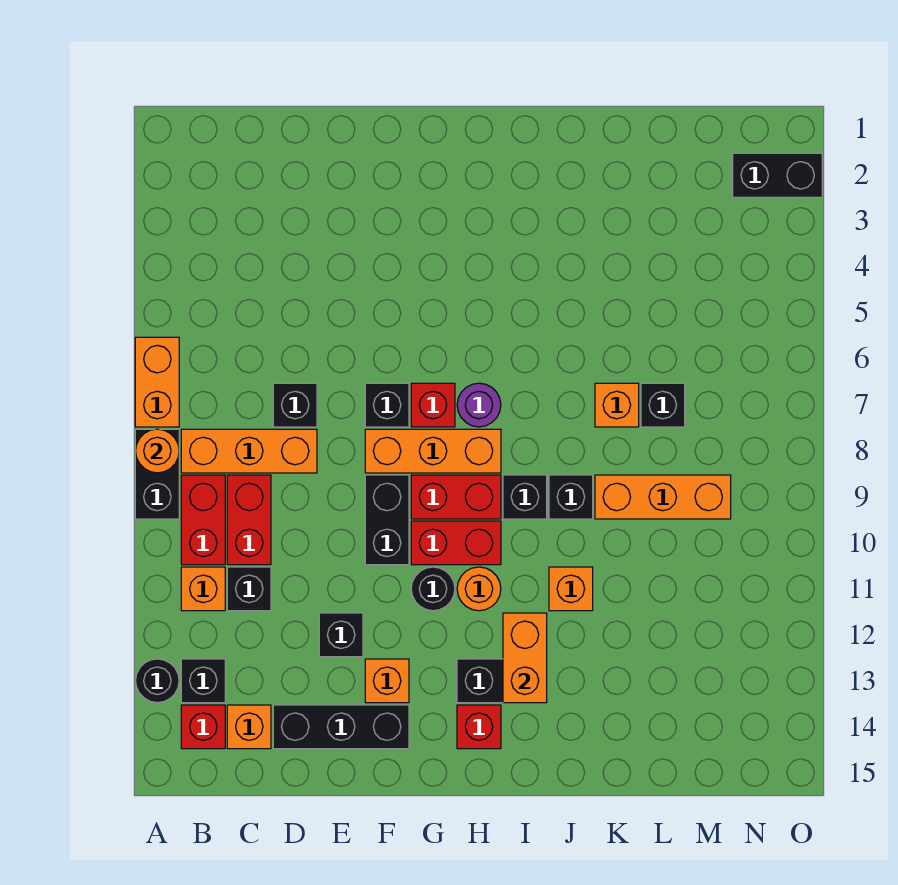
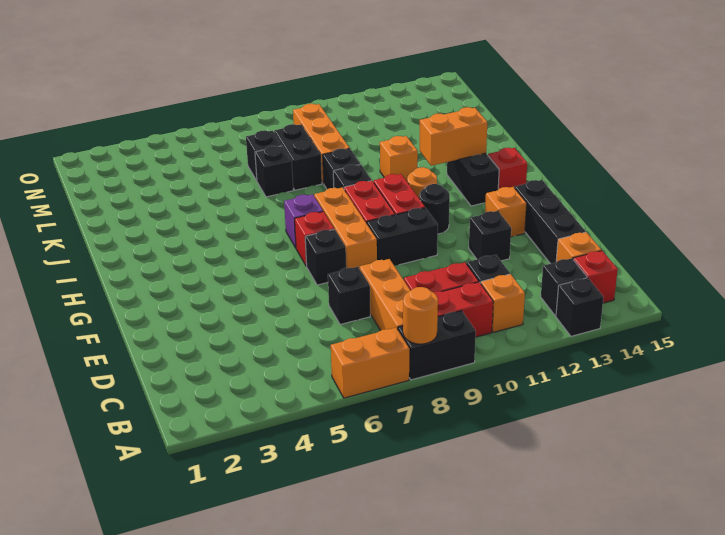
black 1x1 round brick [136,659,179,703] -> black 1x1 brick [556,278,604,336]
purple 1x1 round brick [457,383,501,427] -> purple 1x1 brick [284,194,323,248]
orange 1x1 brick [595,383,639,427] -> black 1x1 brick [255,146,293,197]
black 1x2 brick [733,153,822,197] -> black 1x2 brick moved to [274,124,322,190]

